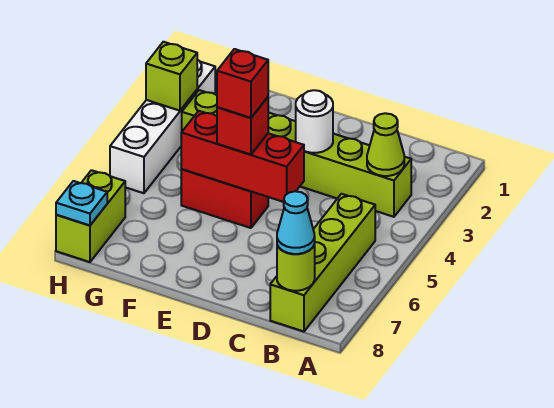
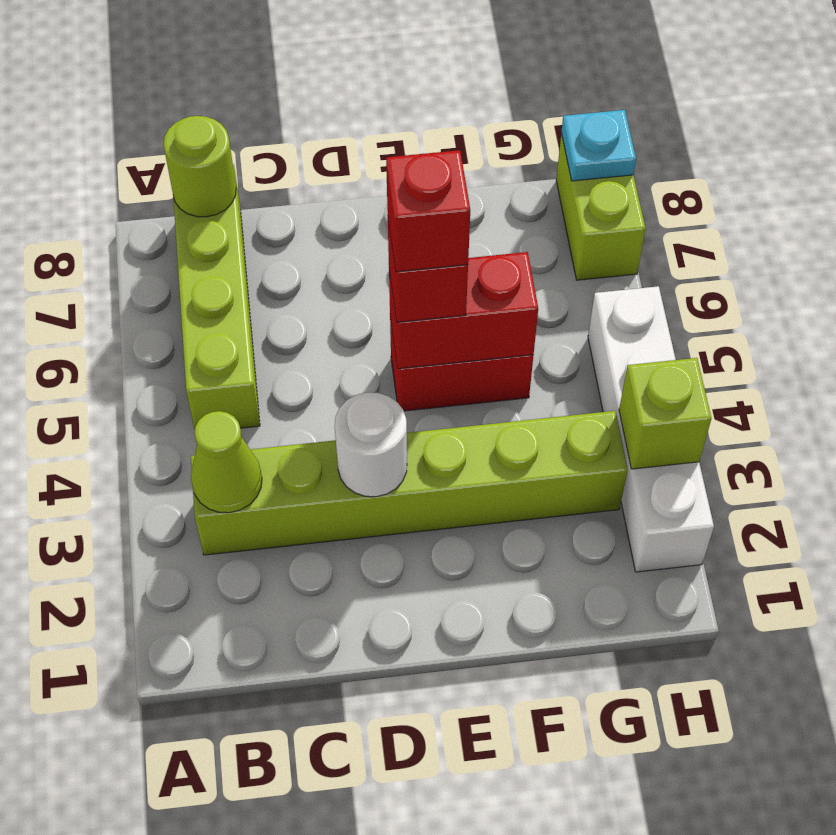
cyan 1x1 cone [277,191,315,254] -> none
red 1x3 brick [181,111,304,202] -> red 1x2 brick [389,252,538,369]

